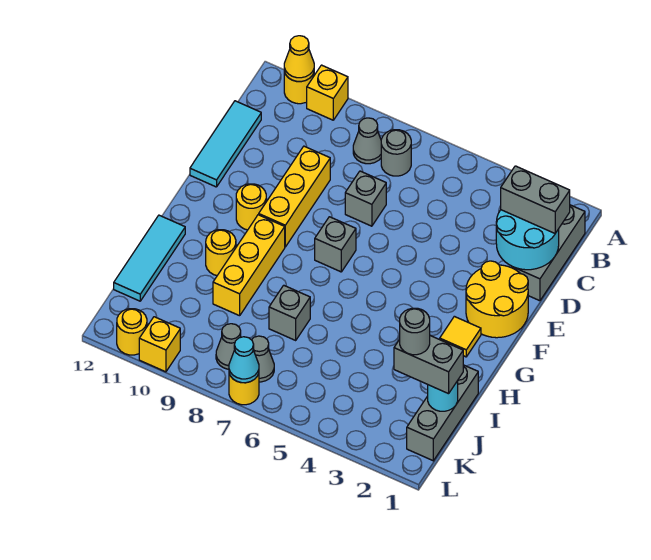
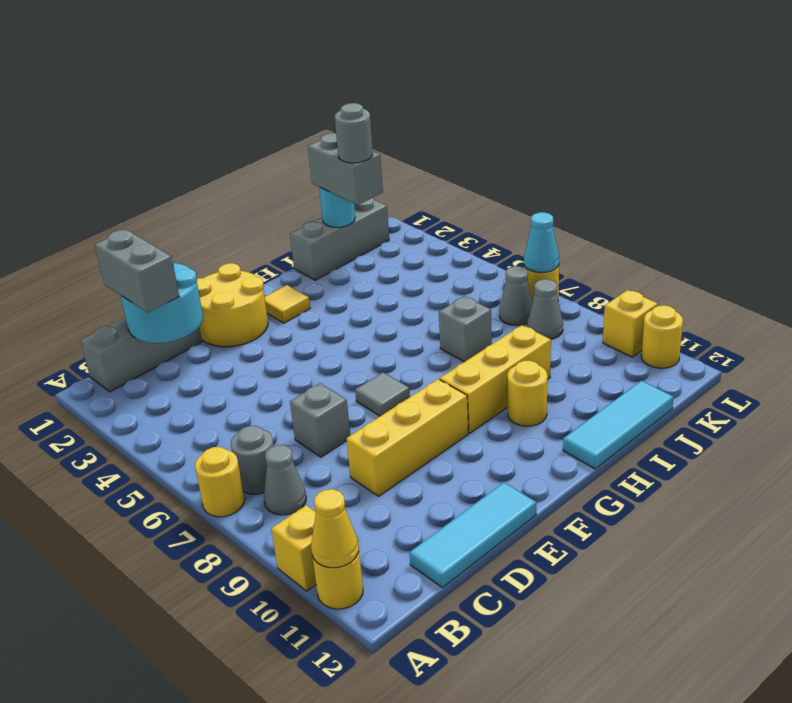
grey 1x1 brick [315,217,356,272] -> grey 1x1 tile [355,372,410,416]
yellow 1x1 round brick [236,184,266,230] -> yellow 1x1 round brick moved to [195,447,245,517]

